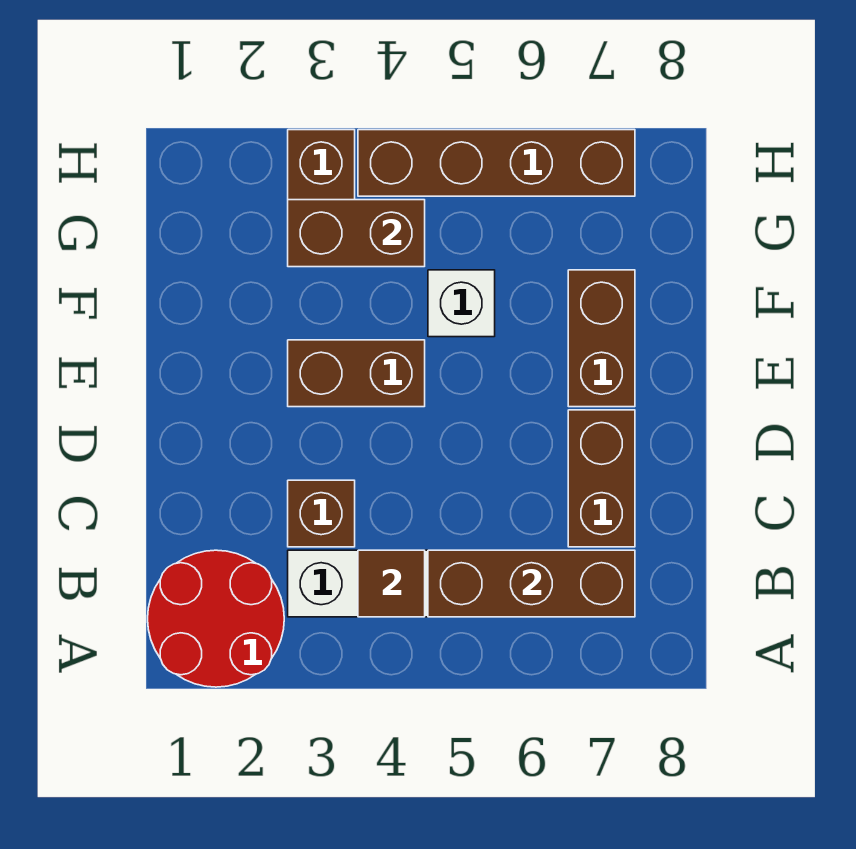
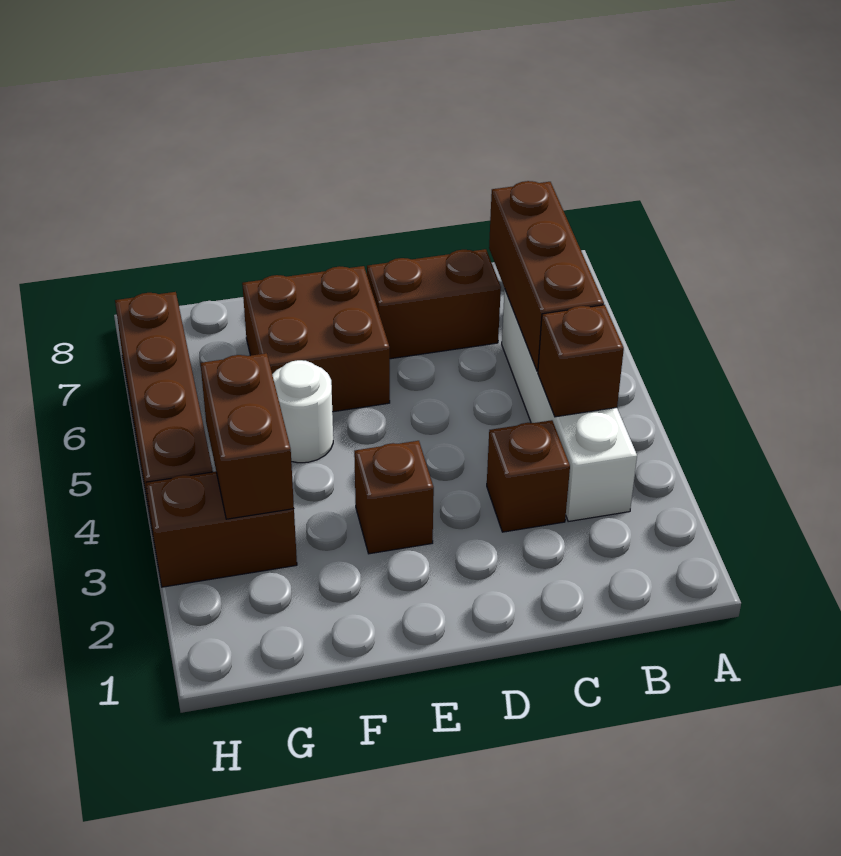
red 2x2 round brick [148,550,284,687] -> none
brown 1x1 tile [358,550,425,617] -> brown 1x1 brick [538,305,624,417]
brown 1x2 brick [288,340,425,407] -> brown 1x1 brick [354,441,434,554]
brown 1x2 brick [568,270,635,407] -> brown 2x2 brick [242,266,390,412]
white 1x1 brick [428,270,495,337] -> white 1x1 round brick [272,360,333,463]

